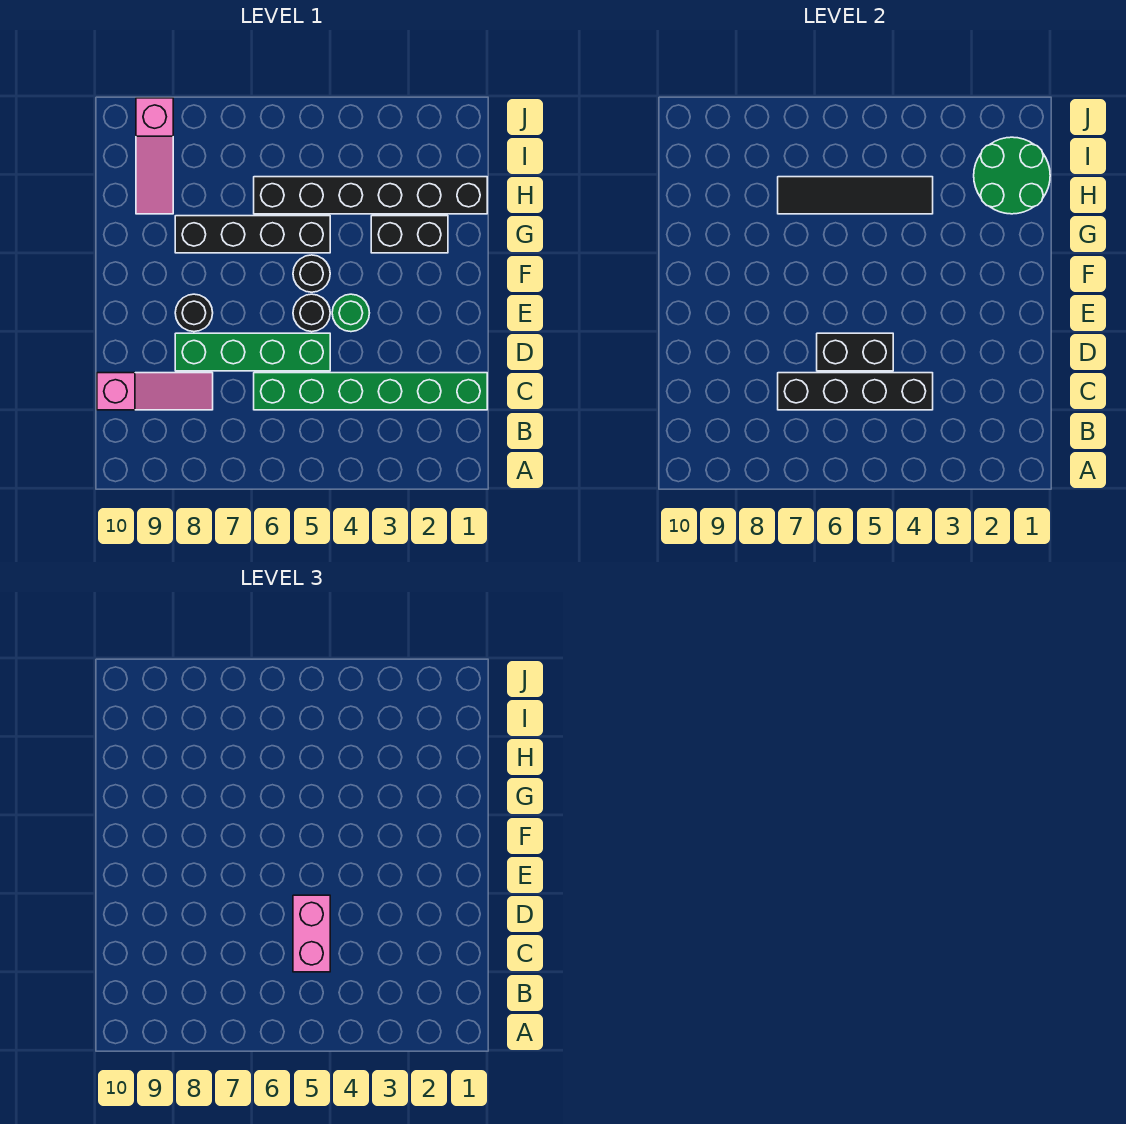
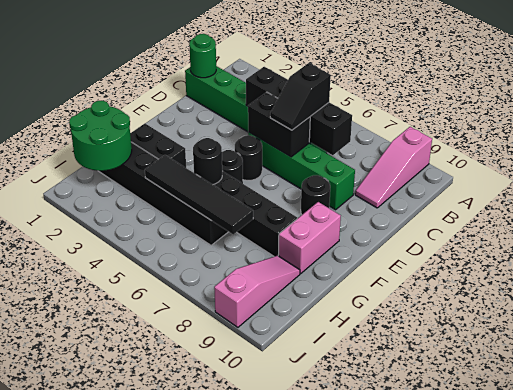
pink 1x2 brick [293,895,330,972] -> pink 1x2 brick moved to [278,202,341,274]
none -> black 1x2 slope [270,63,331,130]
pink 1x3 slope [97,373,213,410] -> pink 1x3 slope turned to [355,127,432,208]
green 1x1 round brick [332,294,369,332] -> green 1x1 round brick moved to [189,34,216,78]
none -> black 1x1 round brick [193,138,222,185]

